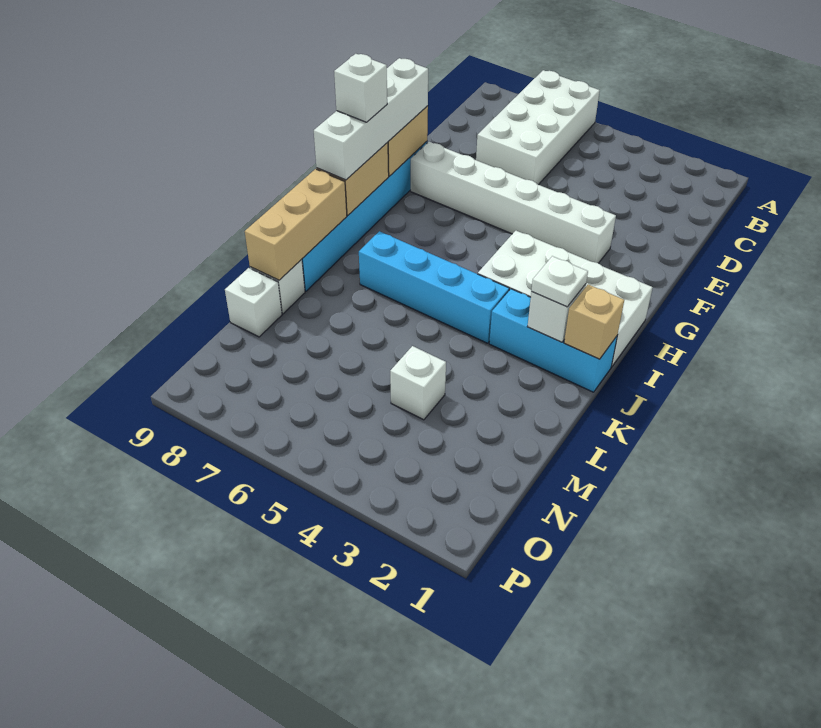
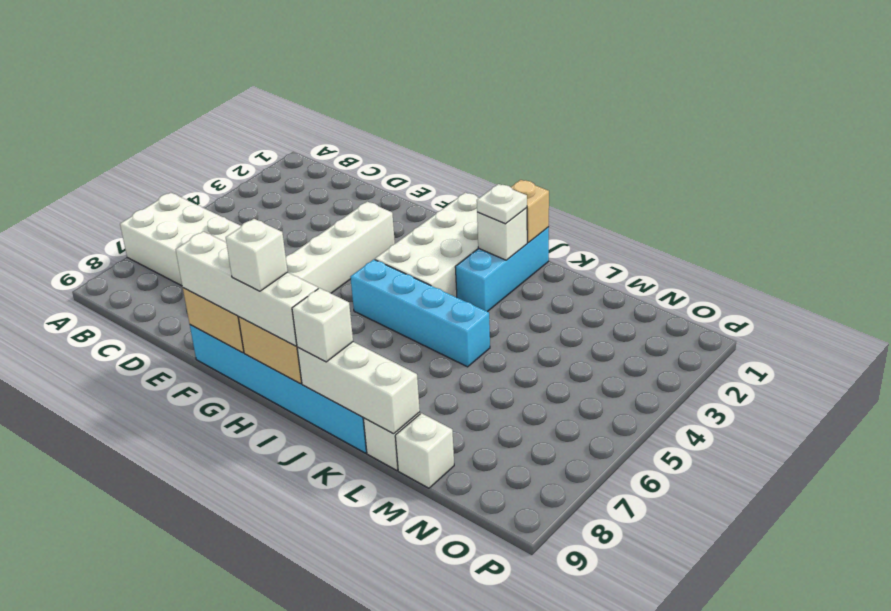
cyan 1x4 brick [359,231,509,343] -> cyan 1x4 brick turned to [351,259,490,367]
tan 1x3 brick [245,169,347,280] -> white 1x3 brick [297,342,420,434]
white 1x1 brick [390,346,446,420] -> white 1x1 brick moved to [292,288,353,362]

